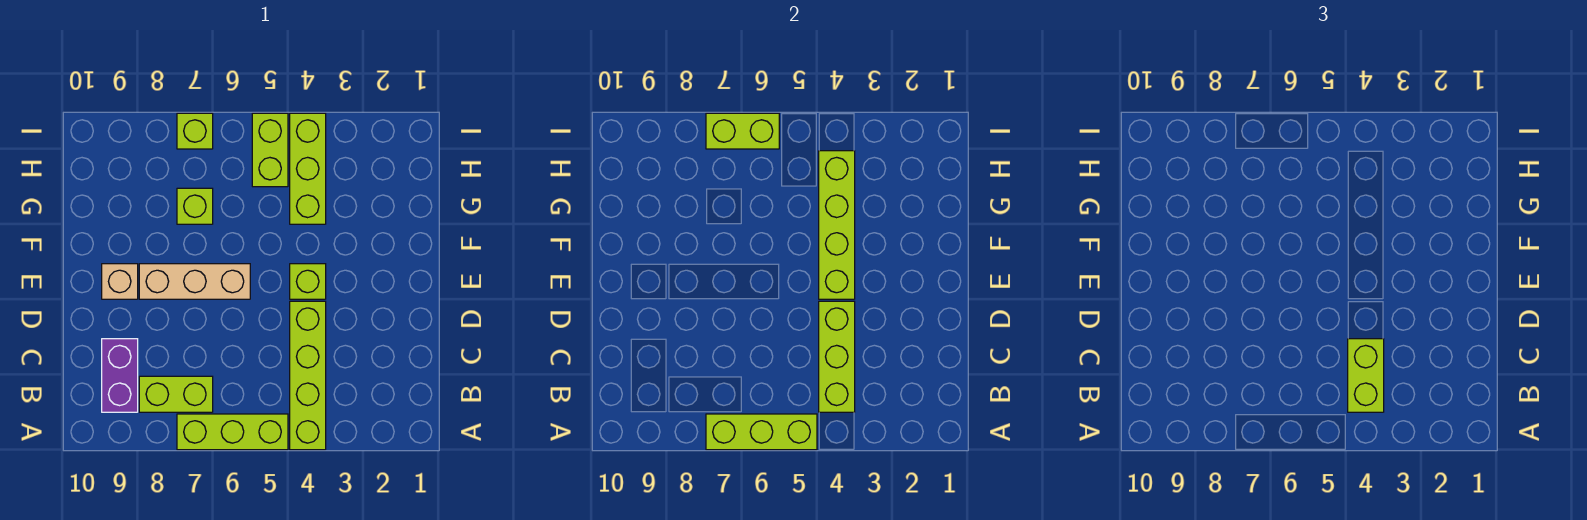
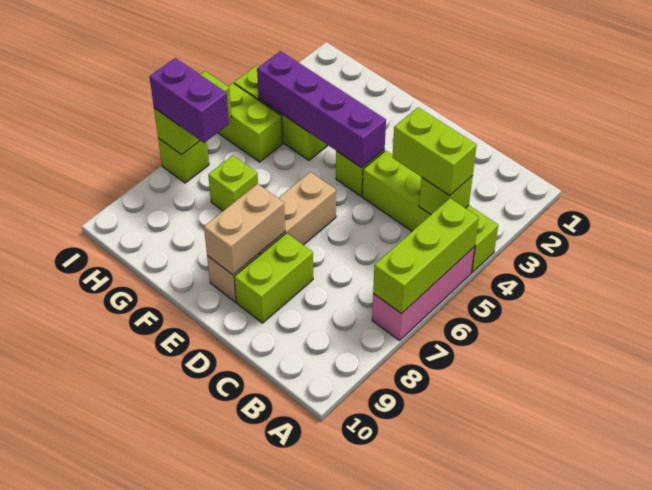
lime 1x3 brick [177,414,288,450] -> pink 1x3 brick [372,247,475,341]
lime 1x3 brick [819,301,855,412] -> lime 1x1 brick [419,176,473,214]
lime 1x2 brick [139,376,213,412] -> lime 1x2 brick moved to [234,233,313,323]
purple 1x2 brick [102,339,138,412] -> purple 1x2 brick moved to [149,58,229,143]
lime 1x4 brick [819,151,855,299] -> purple 1x4 brick [257,51,386,168]
none -> tan 1x2 brick [204,184,285,275]

